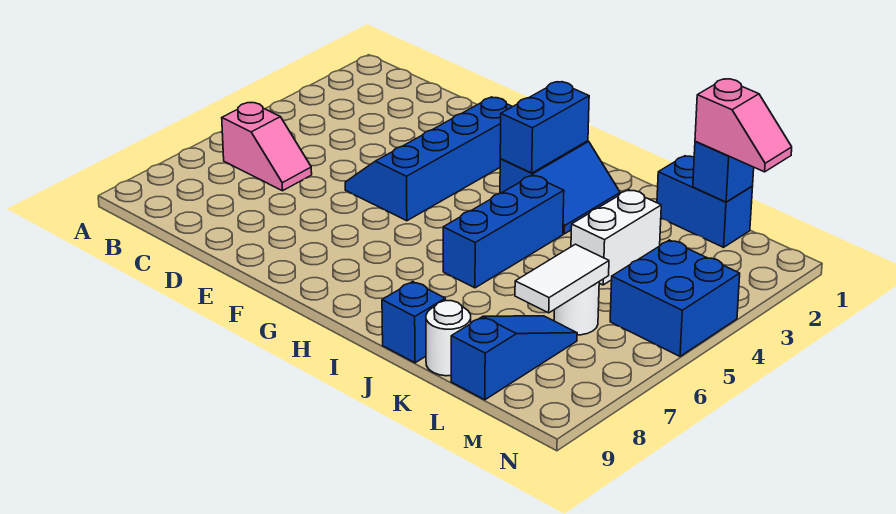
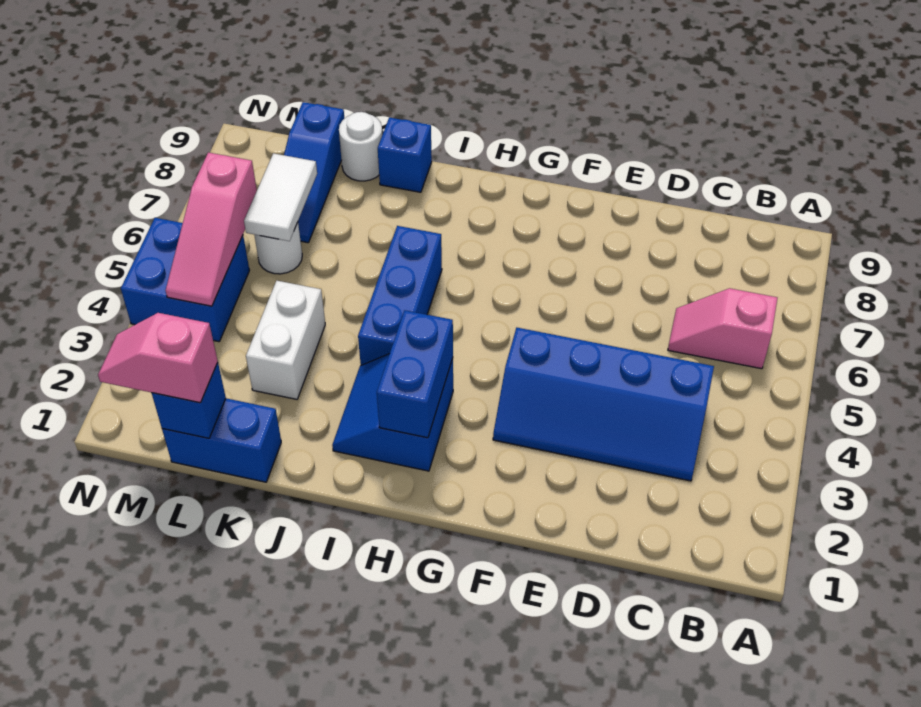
blue 2x4 slope [345,97,512,221] -> blue 2x4 slope turned to [493,328,714,481]
none -> pink 1x3 slope [166,152,257,306]

